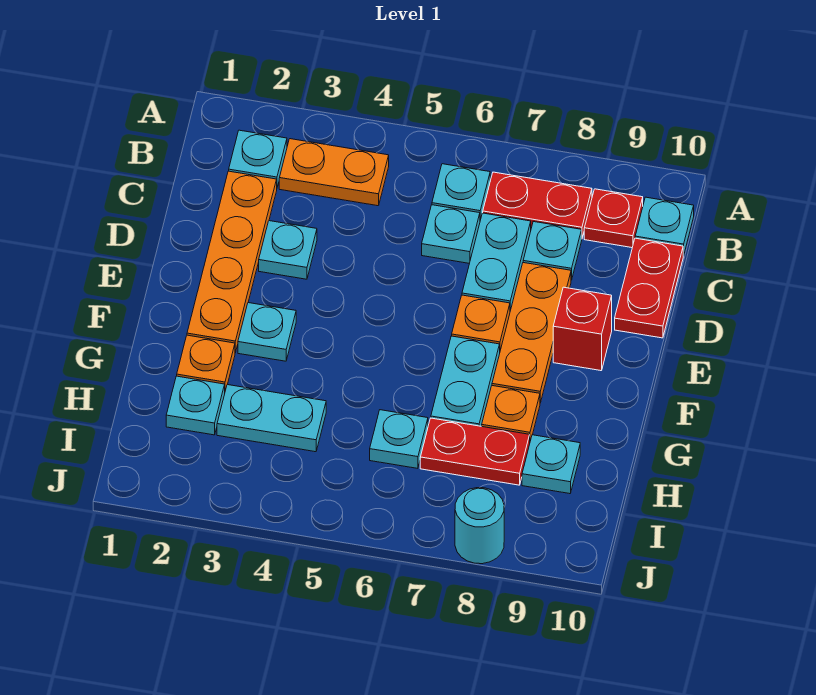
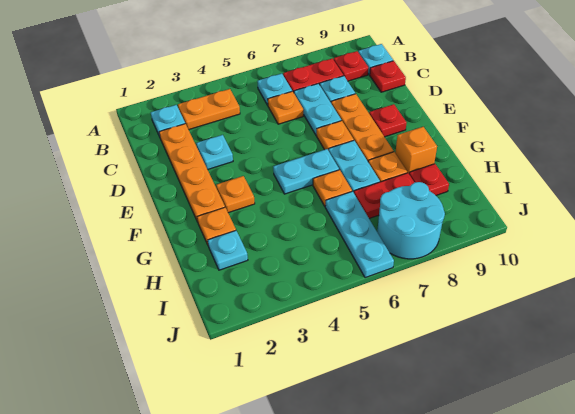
cyan 1x1 plate [422,205,480,263] -> orange 1x1 plate [268,91,303,124]
red 1x2 plate [615,238,683,338] -> red 1x1 plate [370,61,406,92]
red 1x1 brick [553,287,612,371] -> red 1x1 plate [369,104,407,137]
cyan 1x1 plate [238,303,296,361] -> orange 1x1 plate [216,176,255,213]
none -> orange 1x1 plate [313,170,352,206]
none -> orange 1x1 brick [395,127,437,173]
cyan 1x2 plate [217,385,326,452] -> cyan 1x2 plate moved to [273,149,339,194]
cyan 1x1 plate [370,410,428,468] -> cyan 1x3 plate [325,191,394,278]
cyan 1x1 plate [522,435,580,494] -> red 1x1 plate [409,164,449,195]
cyan 1x1 round brick [455,488,504,564] -> cyan 2x2 round brick [377,182,445,259]

